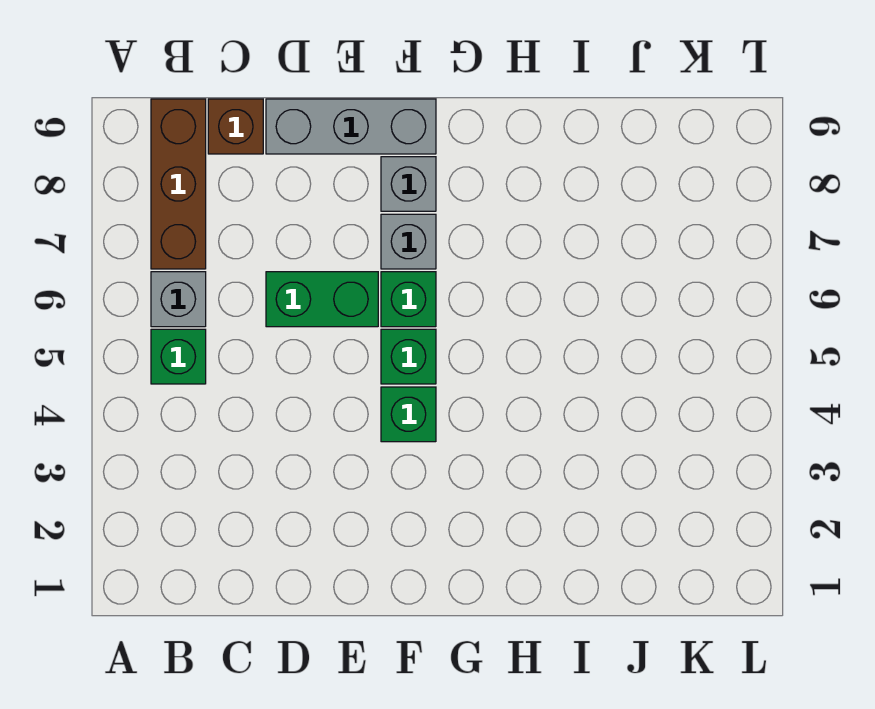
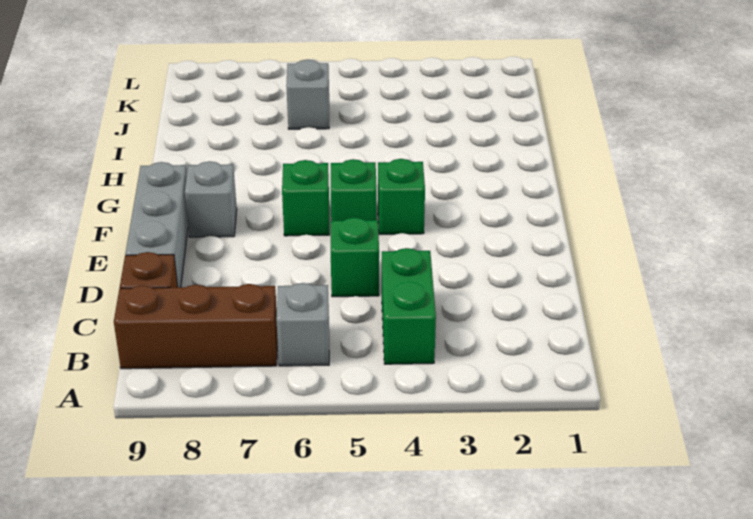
green 1x1 brick [151,329,206,384] -> green 1x1 brick moved to [331,218,379,297]
green 1x2 brick [266,272,378,327] -> green 1x2 brick moved to [382,248,436,364]
grey 1x1 brick [381,214,436,269] -> grey 1x1 brick moved to [286,60,329,129]

